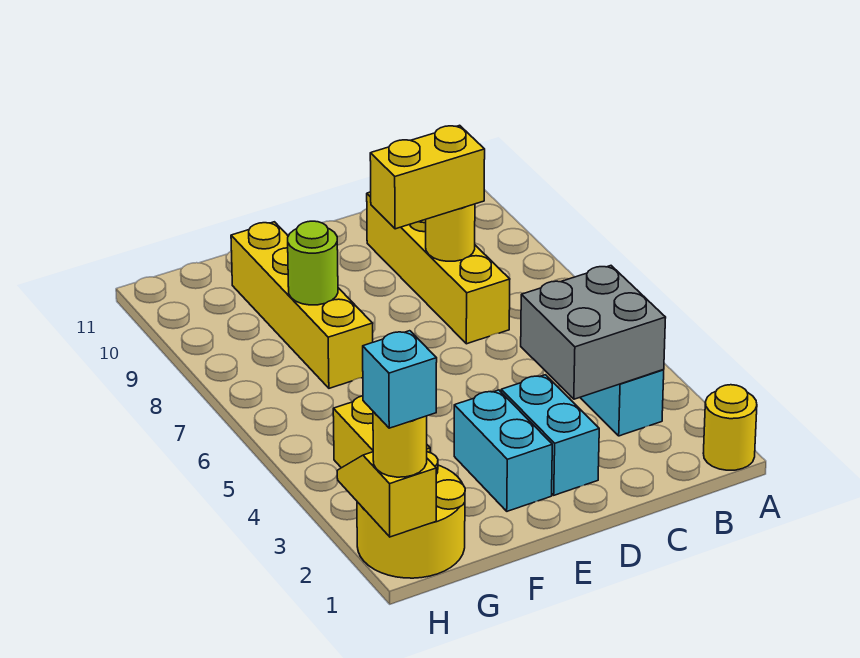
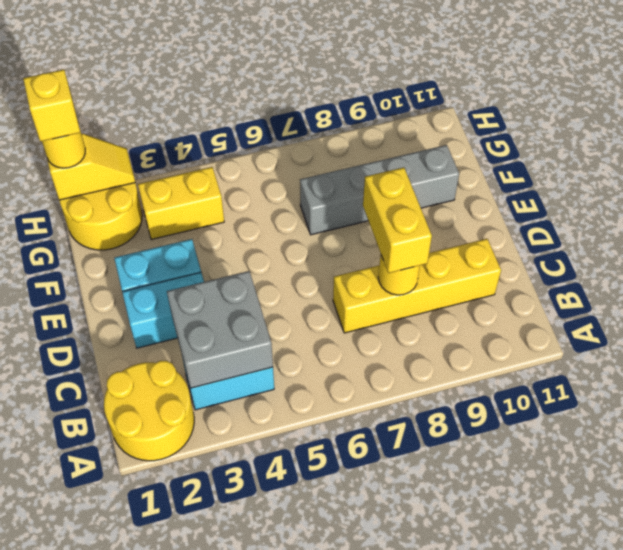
yellow 1x1 round brick [703,385,757,470] -> yellow 2x2 round brick [104,361,194,461]
yellow 1x4 brick [231,222,373,388] -> grey 1x4 brick [300,145,459,235]
lime 1x1 round brick [288,221,338,305] -> none
cyan 1x1 brick [363,331,437,428] -> yellow 1x1 brick [23,69,80,142]

